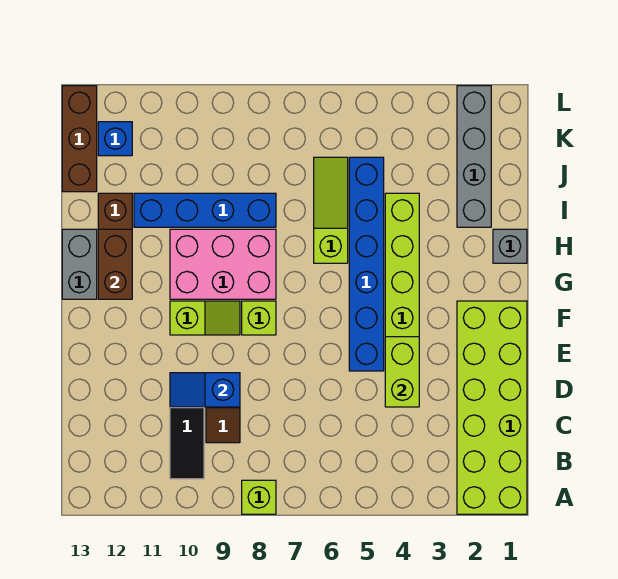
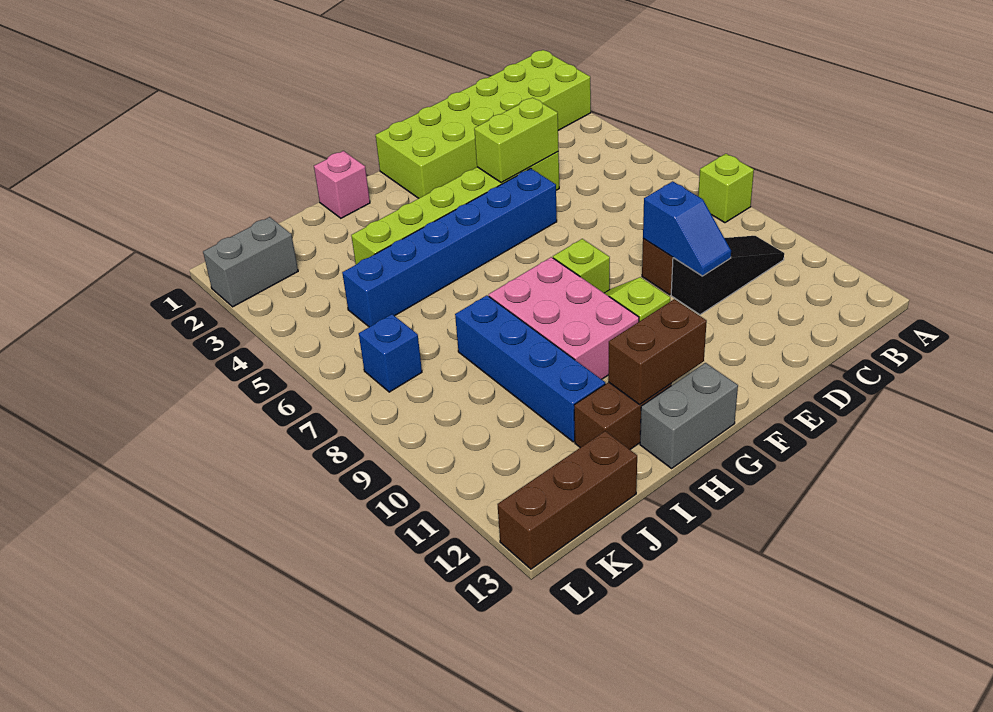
grey 1x1 brick [493,229,527,263] -> pink 1x1 brick [314,151,370,218]
lime 1x3 slope [314,157,348,263] -> none
grey 1x4 brick [457,86,491,227] -> grey 1x2 brick [203,217,298,307]
blue 1x1 brick [98,122,132,156] -> blue 1x1 brick moved to [359,314,422,392]

